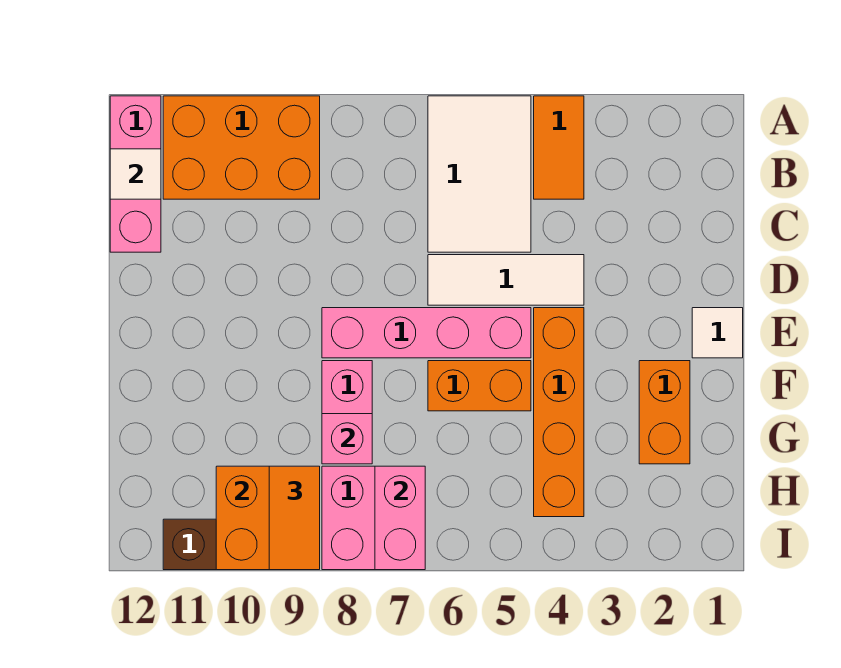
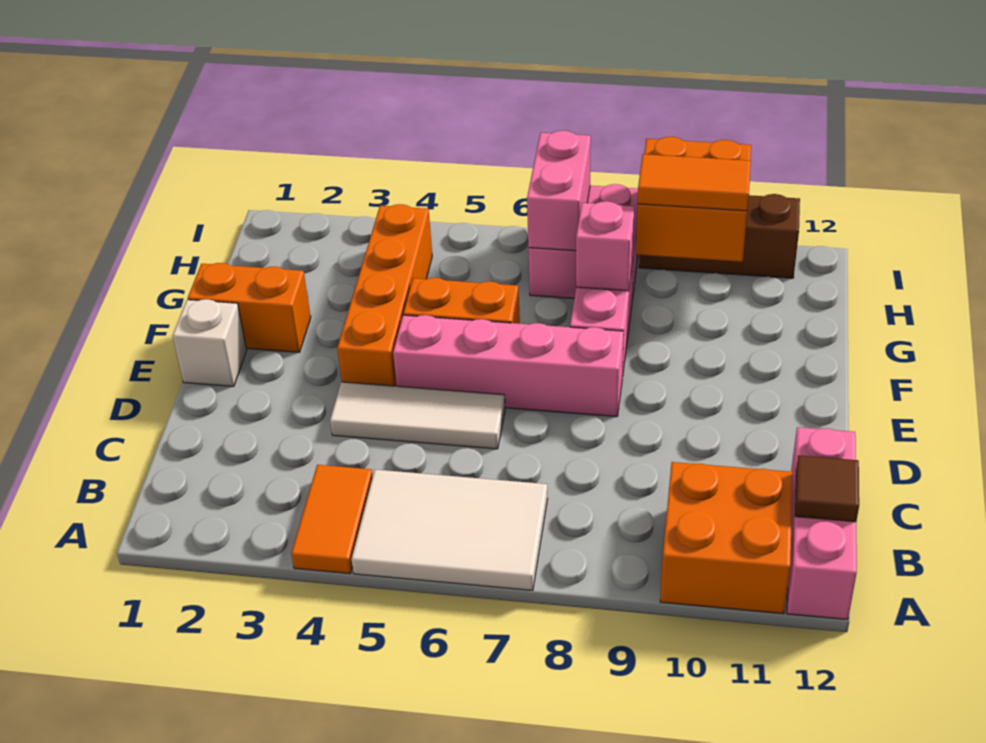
white 2x3 tile [428,96,531,252] -> white 2x3 tile turned to [351,470,548,590]
orange 2x3 brick [163,96,320,199] -> orange 2x2 brick [660,462,793,614]
white 1x1 tile [110,149,161,199] -> brown 1x1 tile [795,455,859,522]
white 1x1 tile [692,308,743,358] -> white 1x1 brick [173,299,247,387]
orange 1x2 brick [639,361,690,464] -> orange 1x2 brick turned to [188,263,311,352]
orange 1x2 tile [269,466,320,570] -> orange 1x2 tile turned to [638,154,751,211]

